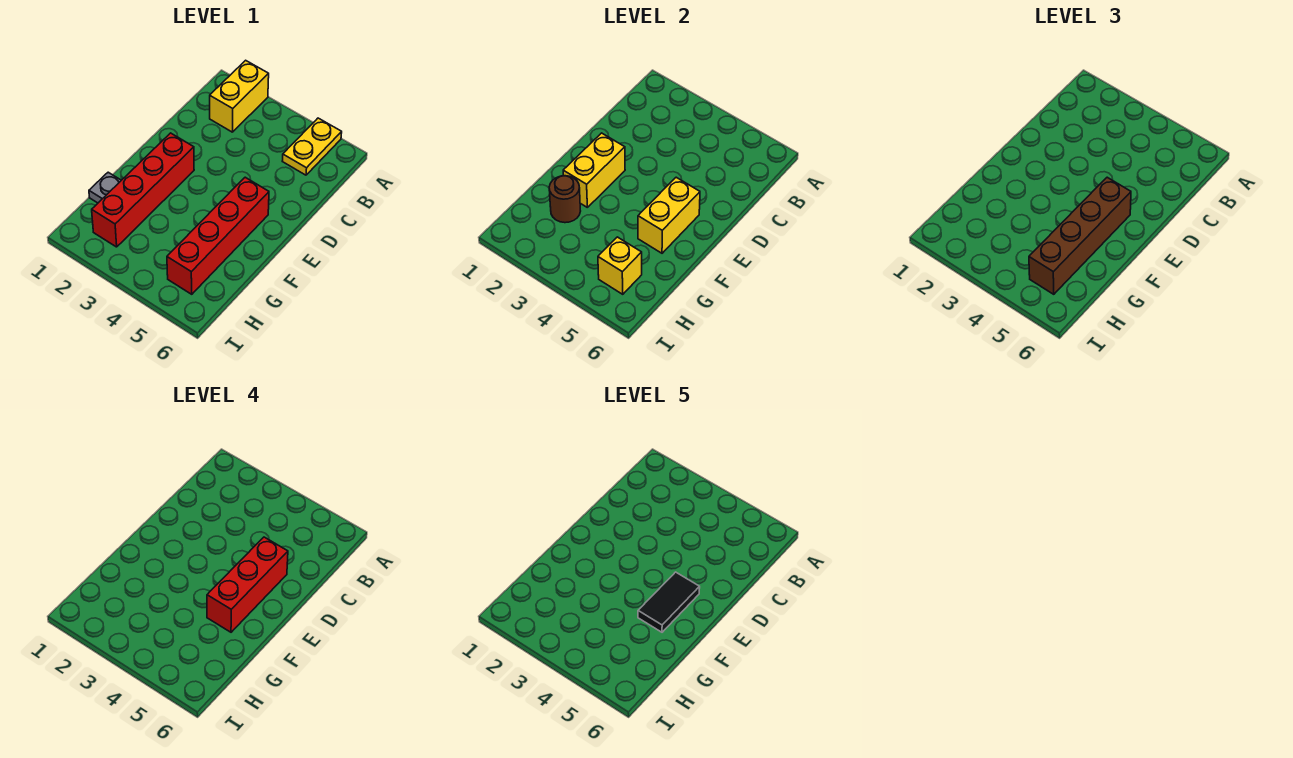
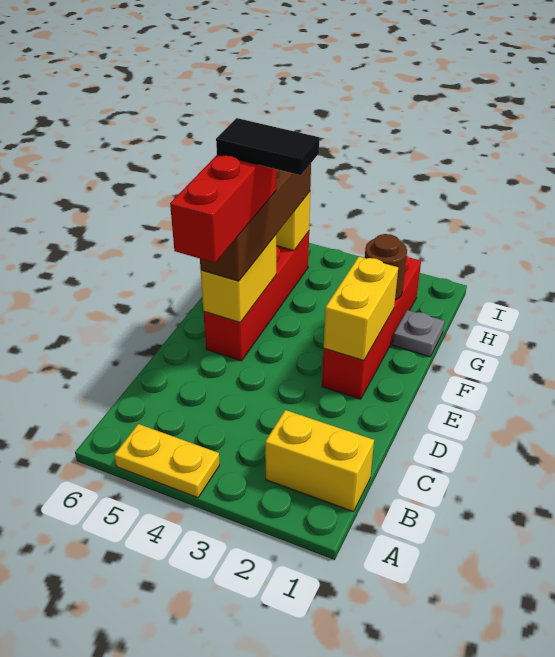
yellow 1x2 brick [210,60,269,132] -> yellow 1x2 brick turned to [265,410,374,512]
yellow 1x2 plate [282,118,342,175] -> yellow 1x2 plate turned to [114,424,220,498]
black 1x2 tile [638,572,700,632] -> black 1x2 tile turned to [216,118,319,175]

